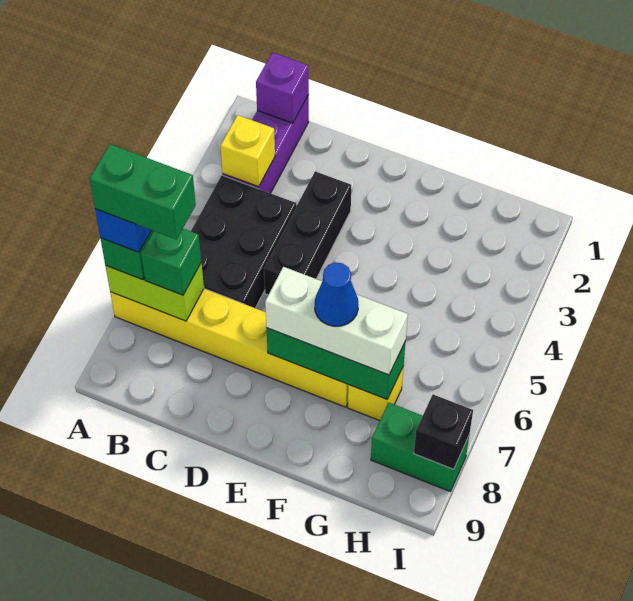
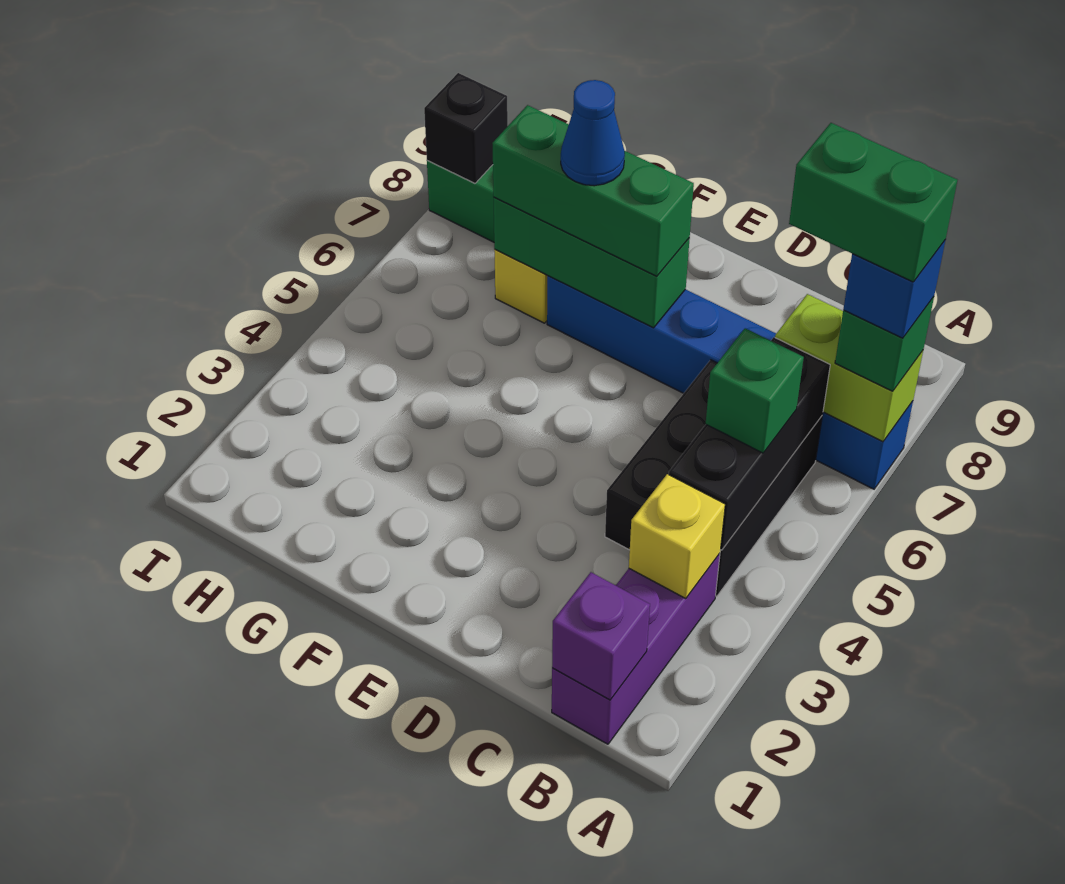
yellow 1x6 brick [110,289,348,407] -> blue 1x6 brick [547,276,913,489]
green 1x1 brick [141,229,201,295] -> green 1x1 brick moved to [706,328,804,453]
black 1x3 brick [264,171,351,295] -> black 1x3 brick moved to [669,337,830,550]
white 1x3 brick [265,267,408,375] -> green 1x3 brick [492,105,694,276]

